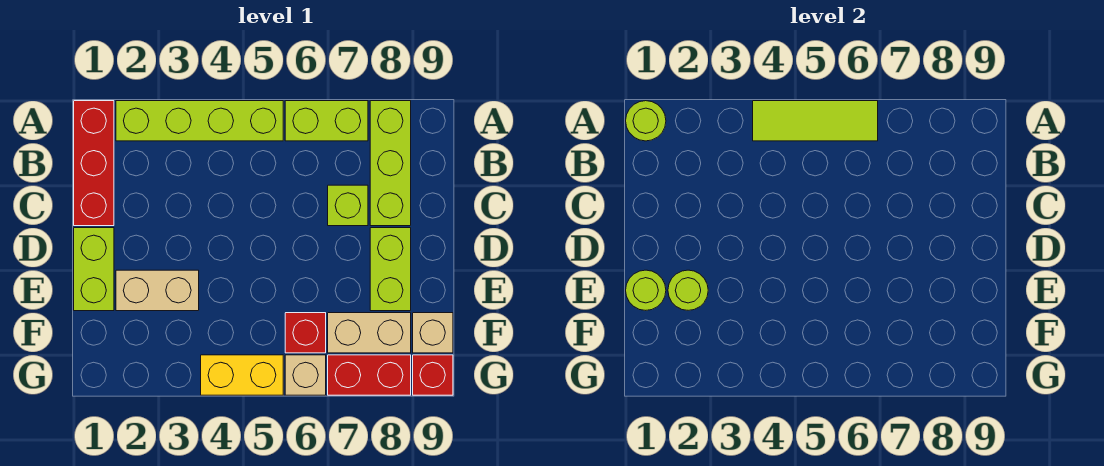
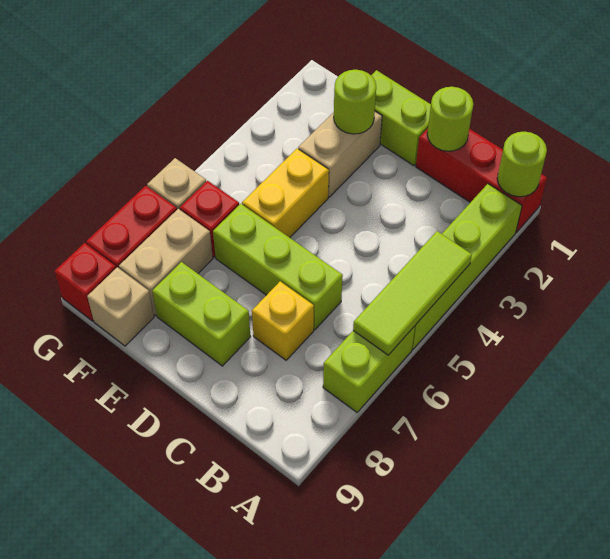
lime 1x3 brick [370,101,411,226] -> lime 1x3 brick moved to [213,204,343,330]
lime 1x1 brick [328,185,368,226] -> yellow 1x1 brick [252,281,314,360]
lime 1x1 round brick [626,270,666,310] -> lime 1x1 round brick moved to [427,87,473,151]
yellow 1x2 brick [201,355,283,395] -> yellow 1x2 brick moved to [242,149,329,238]

